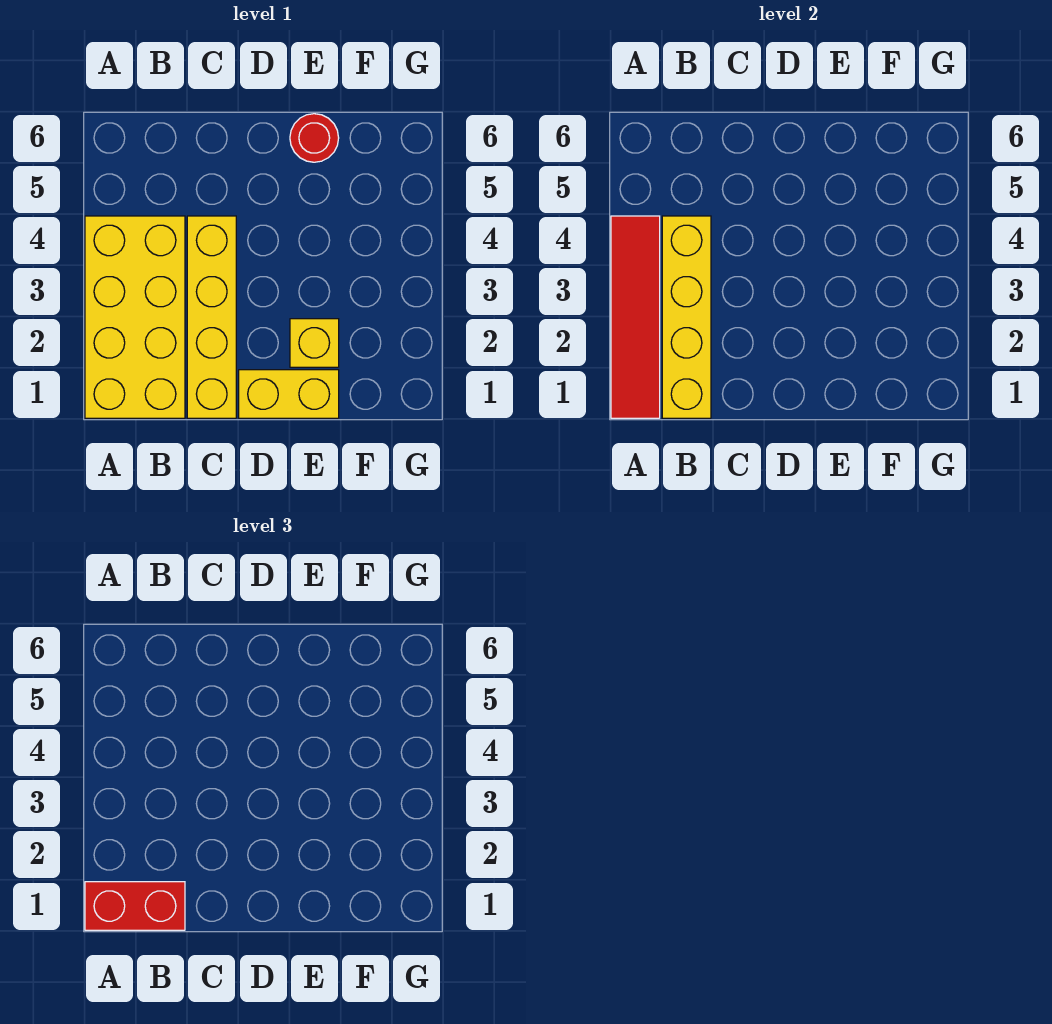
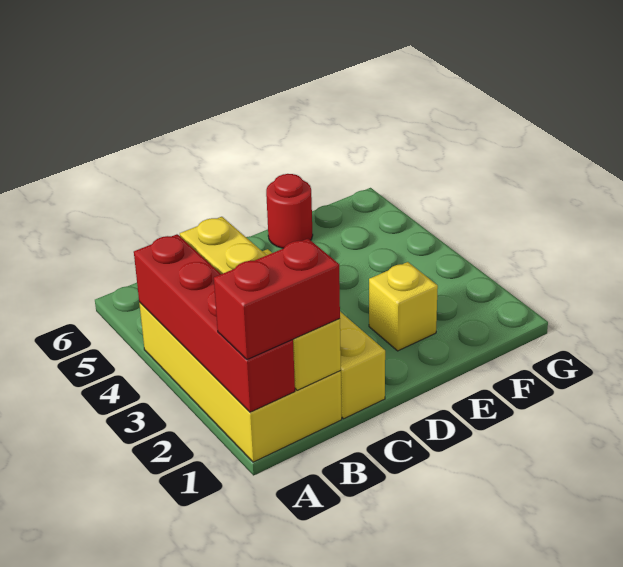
red 1x4 tile [611,216,660,418] -> red 1x4 brick [134,234,295,412]
yellow 1x2 brick [239,370,339,418] -> none

